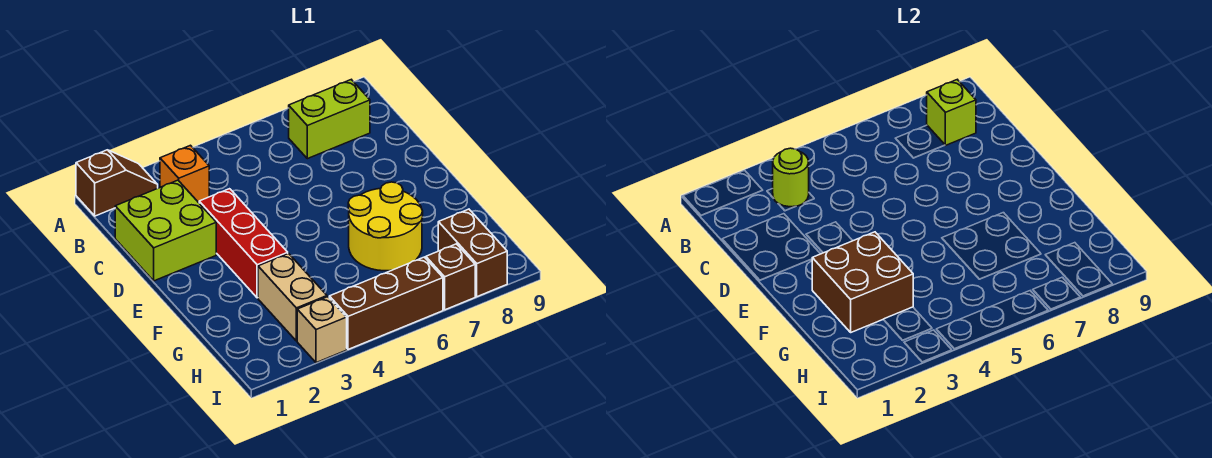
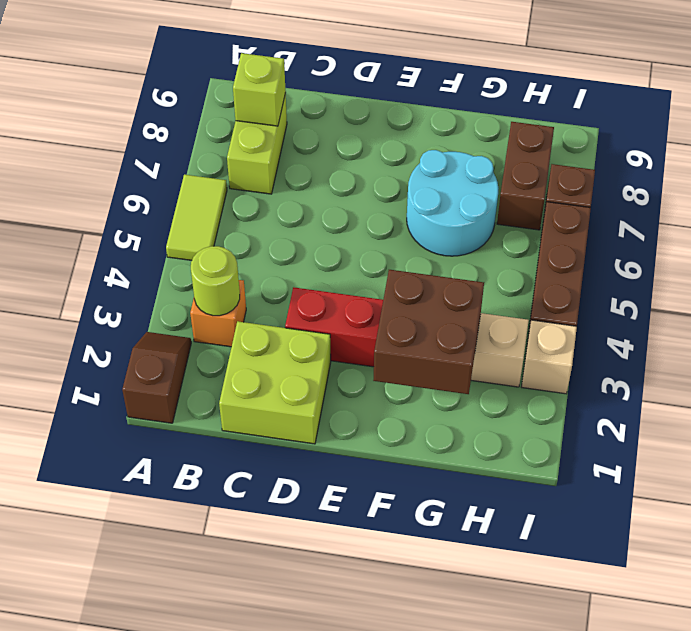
none -> lime 1x2 tile [166,175,227,260]
yellow 2x2 round brick [348,182,423,271] -> cyan 2x2 round brick [407,150,499,256]
brown 1x2 brick [438,209,507,297] -> brown 1x2 brick turned to [497,122,554,230]

